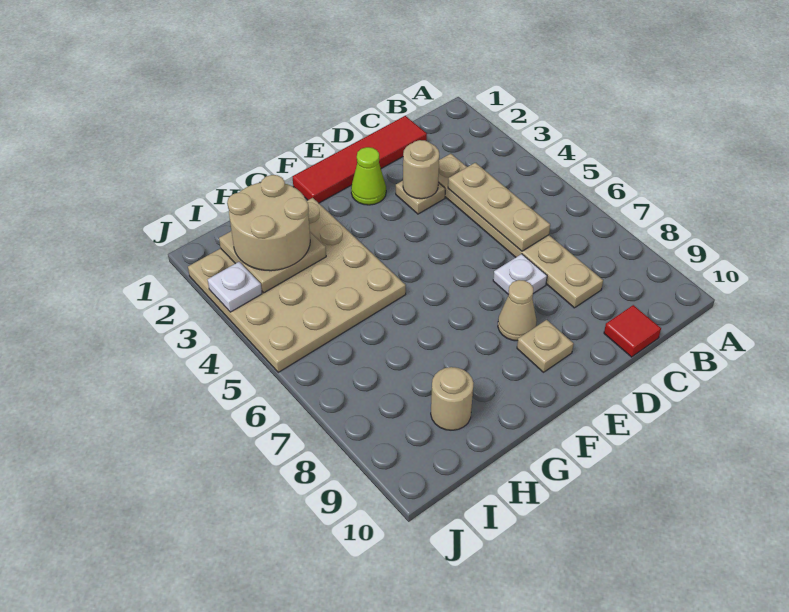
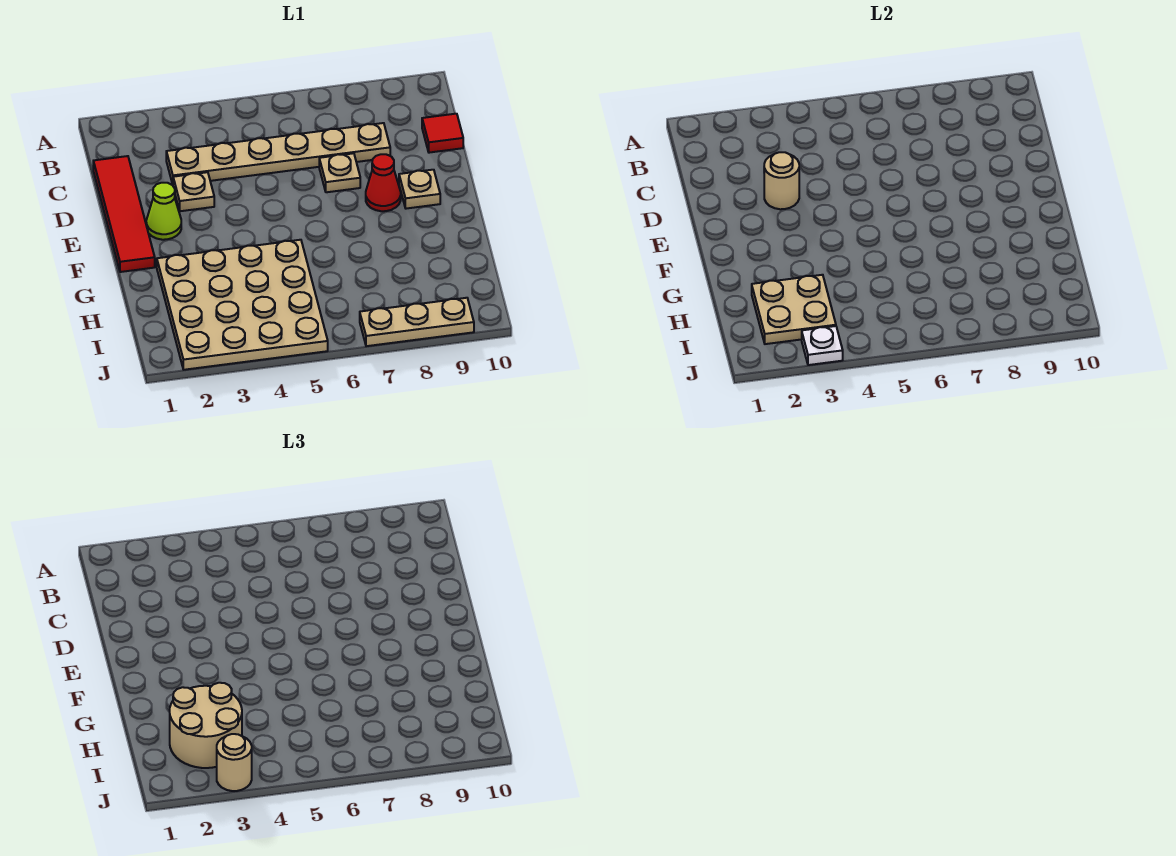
tan 1x3 plate [448,163,550,251] -> tan 1x3 plate moved to [360,298,474,346]
white 1x1 plate [493,254,547,294] -> tan 1x1 plate [319,153,360,192]
tan 1x1 cone [498,280,537,341] -> red 1x1 cone [366,154,401,211]
tan 1x1 round brick [431,367,474,430] -> tan 1x1 round brick moved to [217,734,252,791]

